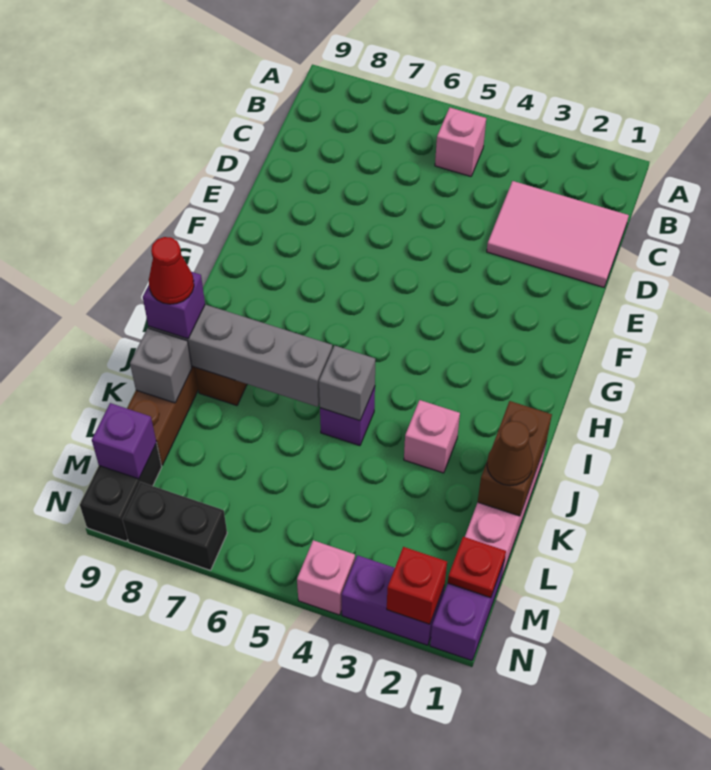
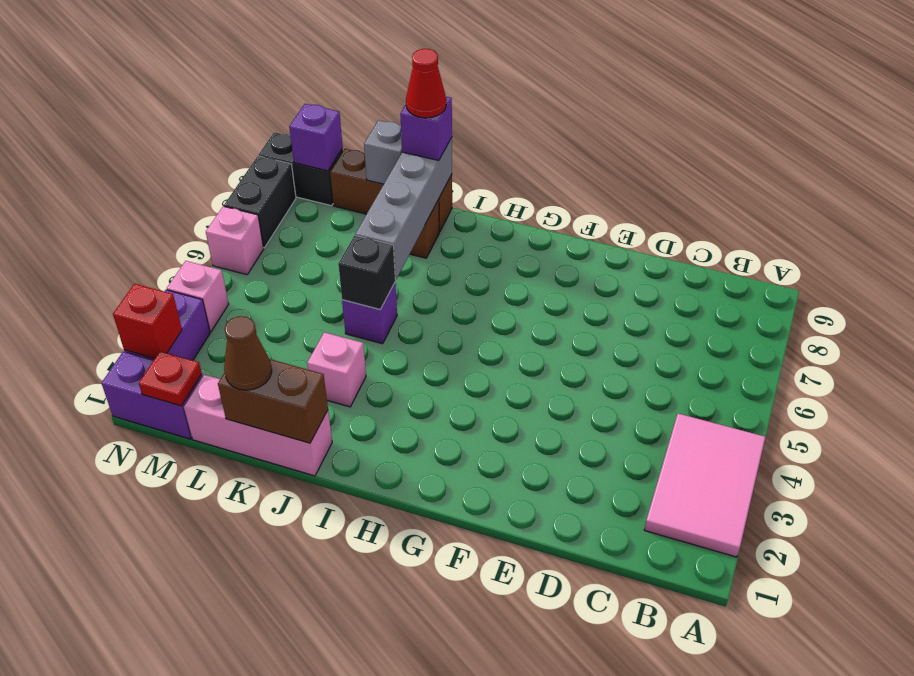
pink 1x1 brick [435,108,486,176] -> pink 1x1 brick moved to [206,206,264,275]
pink 2x3 tile [487,181,629,287] -> pink 2x3 tile moved to [644,414,765,557]
grey 1x1 brick [319,346,375,421] -> black 1x1 brick [338,236,395,310]

